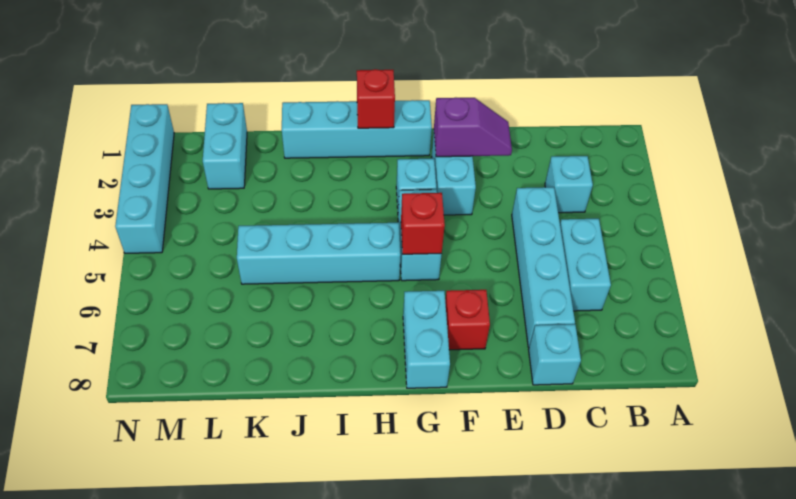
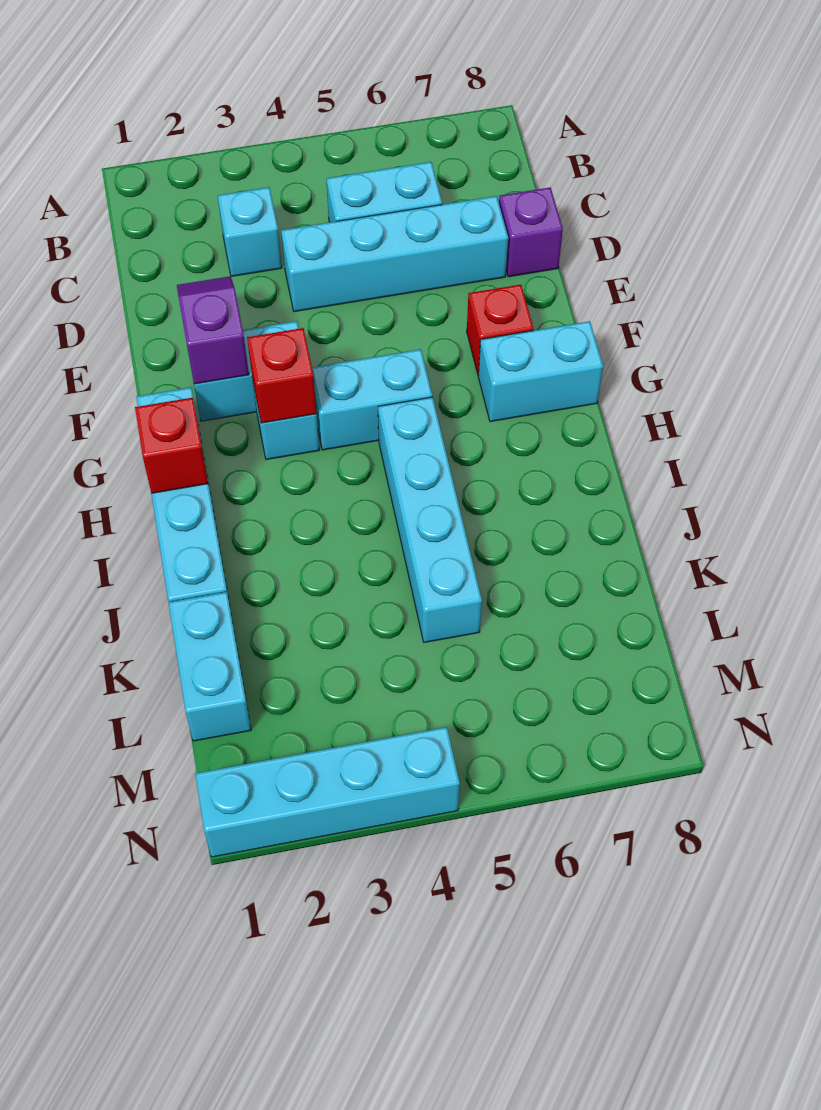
cyan 1x1 brick [529,324,581,385] -> purple 1x1 brick [499,187,563,277]
red 1x1 brick [401,193,445,254] -> red 1x1 brick moved to [247,328,317,423]
cyan 1x2 brick [203,103,247,189] -> cyan 1x2 brick turned to [168,592,251,741]

